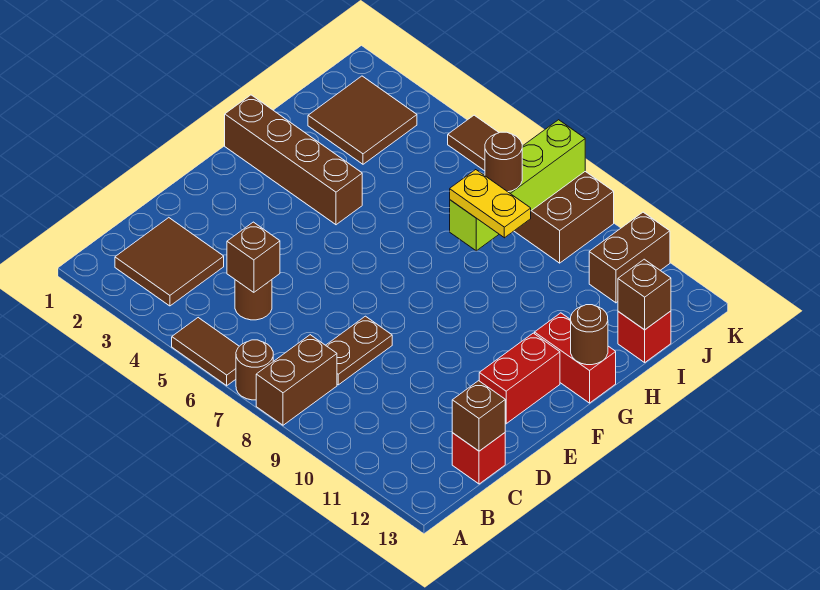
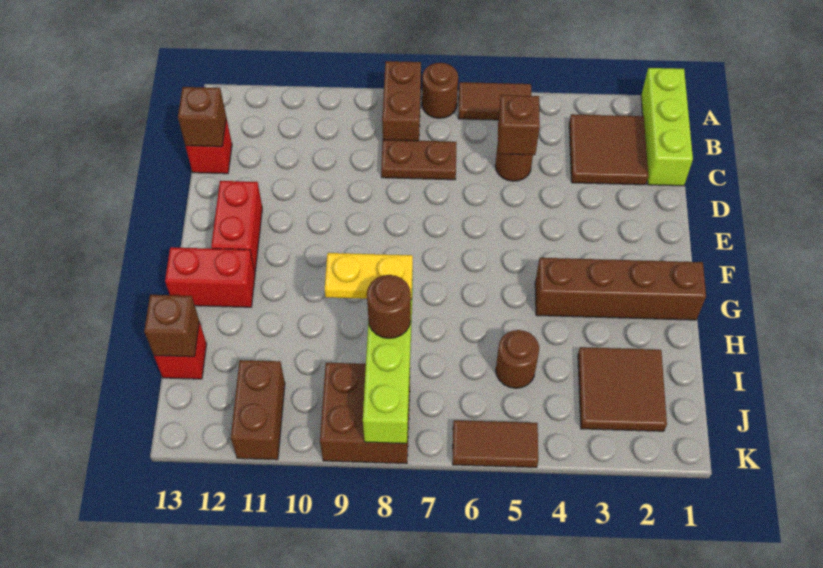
none -> lime 1x3 brick [641,68,693,186]
brown 1x2 plate [326,316,392,385] -> brown 1x2 plate turned to [381,140,457,180]
brown 1x1 round brick [571,305,608,365] -> brown 1x1 round brick moved to [496,330,539,388]

